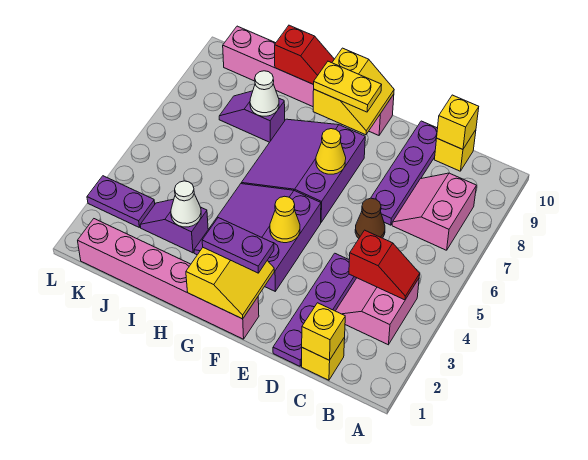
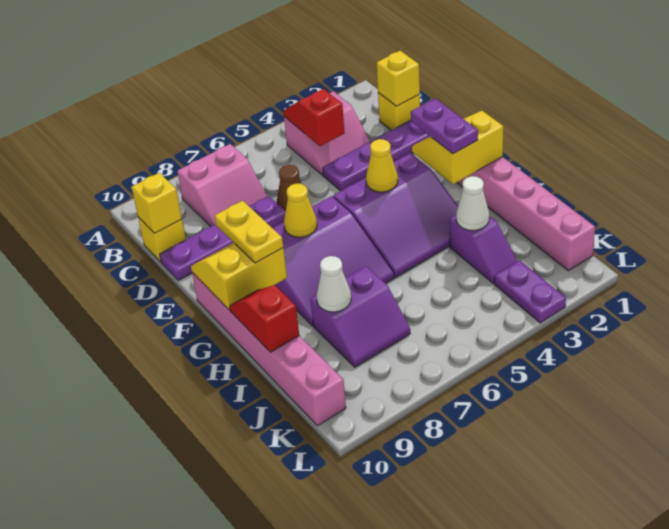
purple 1x2 slope [219,91,285,142] -> purple 2x2 slope [310,266,410,367]

